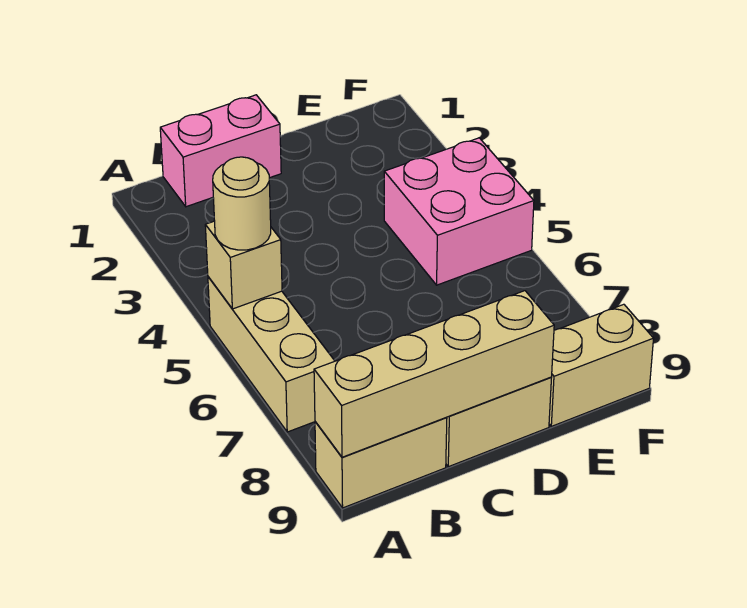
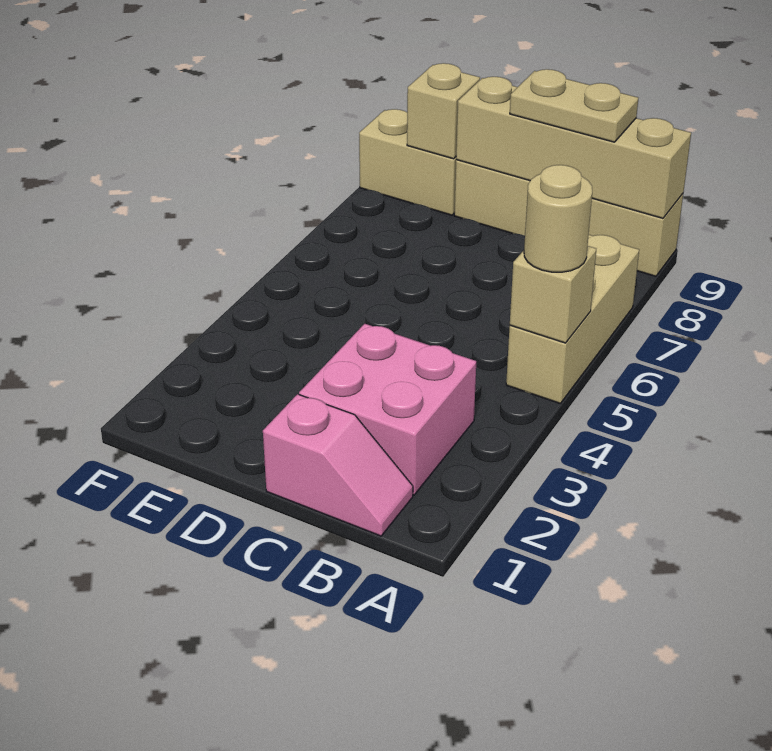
pink 1x2 brick [160,95,281,207] -> pink 1x2 slope [263,394,413,536]
none -> tan 1x2 plate [510,69,638,142]
pink 2x2 brick [384,138,534,285] -> pink 2x2 brick moved to [299,324,476,495]
none -> tan 1x1 brick [407,63,480,159]

